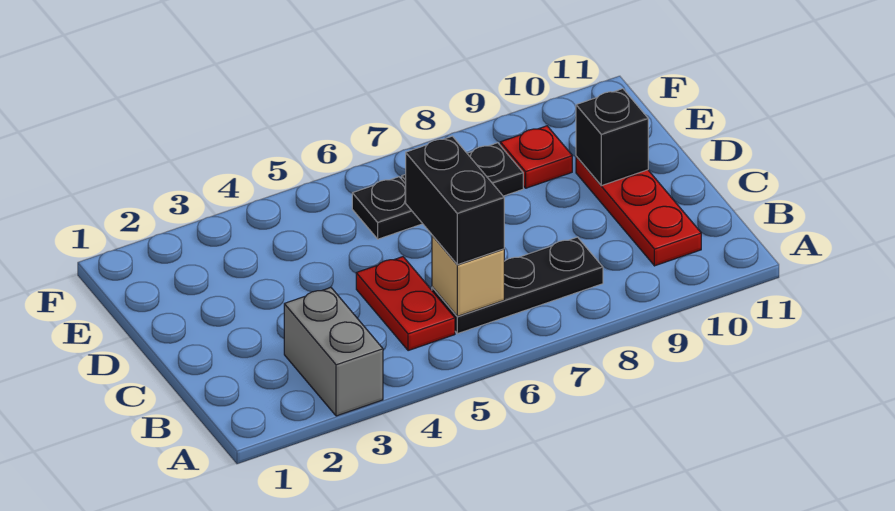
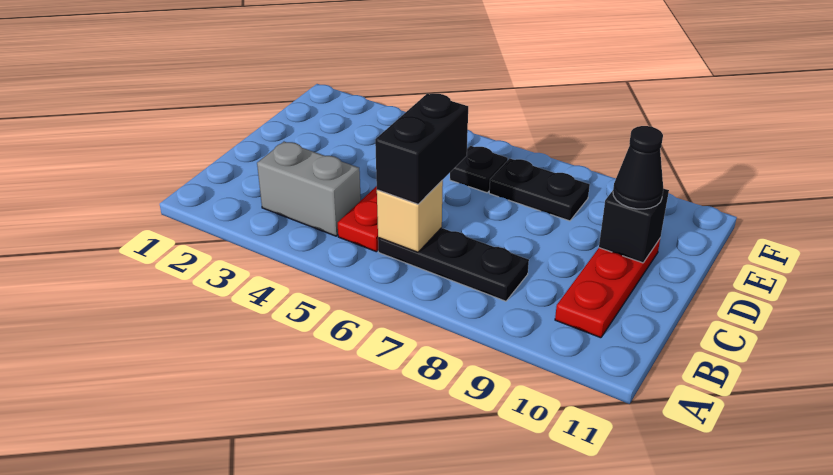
grey 1x2 brick [284,287,383,416] -> grey 1x2 brick turned to [257,142,361,236]
none -> black 1x1 cone [613,126,663,209]
red 1x1 plate [500,126,572,188] -> none

